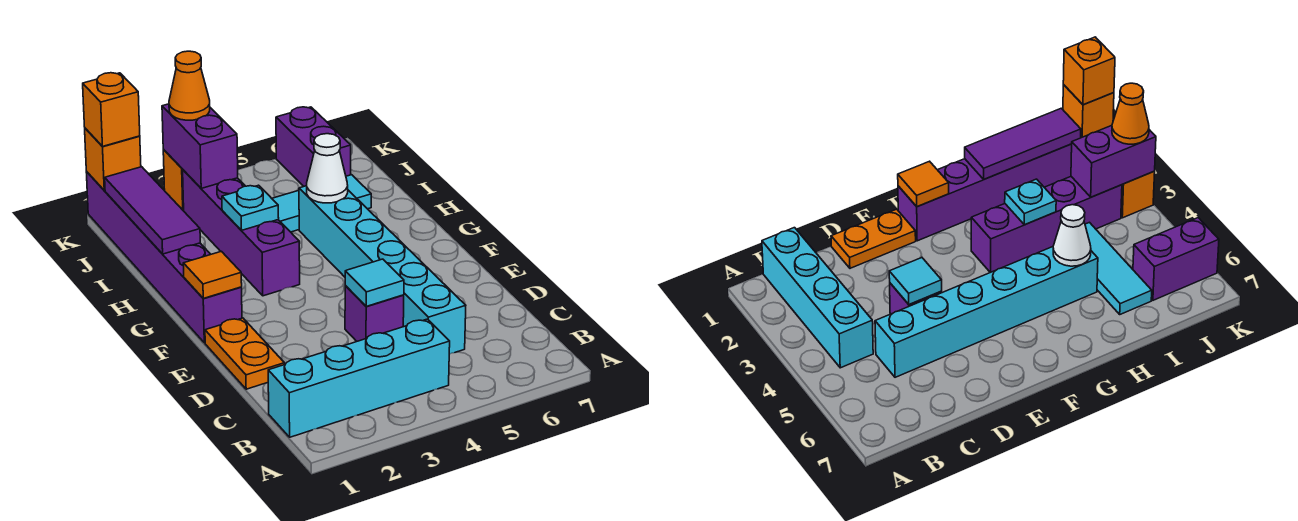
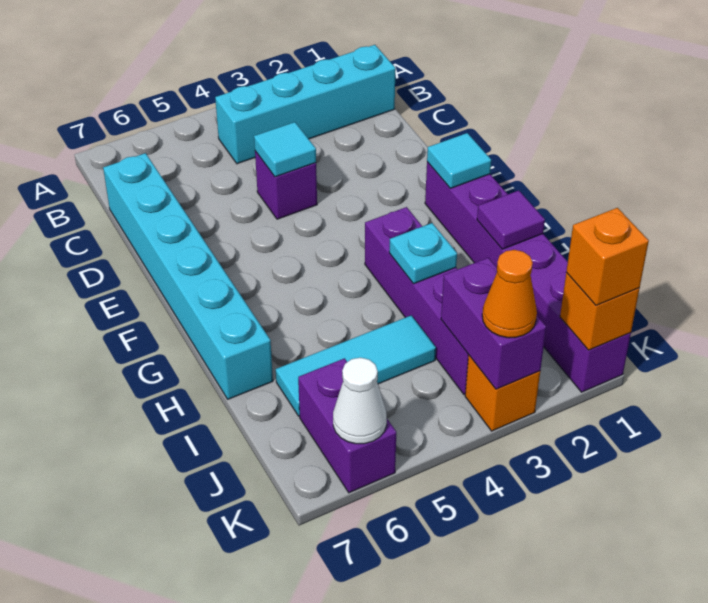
cyan 1x6 brick [299,186,466,354] -> cyan 1x6 brick moved to [103,153,273,399]
orange 1x2 plate [205,318,284,389] -> none
orange 1x1 tile [183,251,242,298] -> cyan 1x1 tile [427,133,491,188]
purple 1x3 tile [105,167,200,254] -> purple 1x1 tile [477,190,545,249]
white 1x1 cone [307,134,348,203] -> white 1x1 cone moved to [333,358,387,444]

